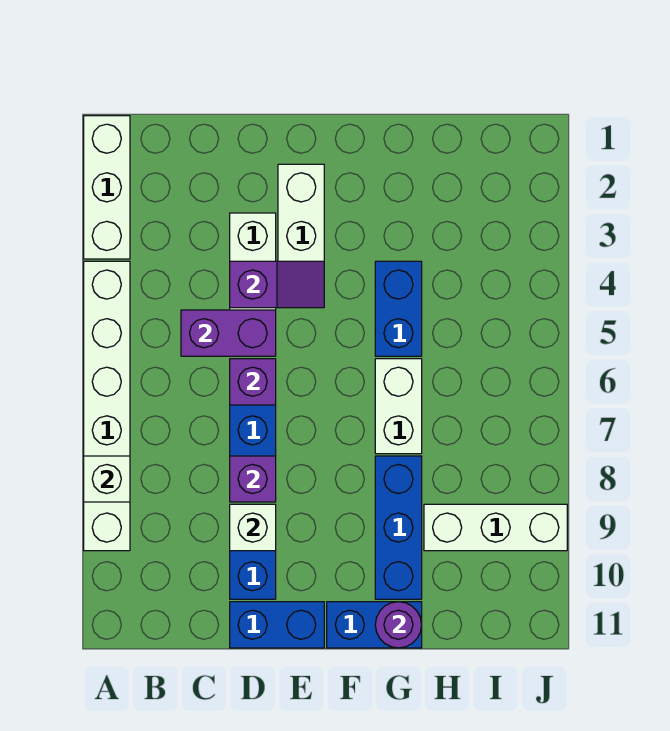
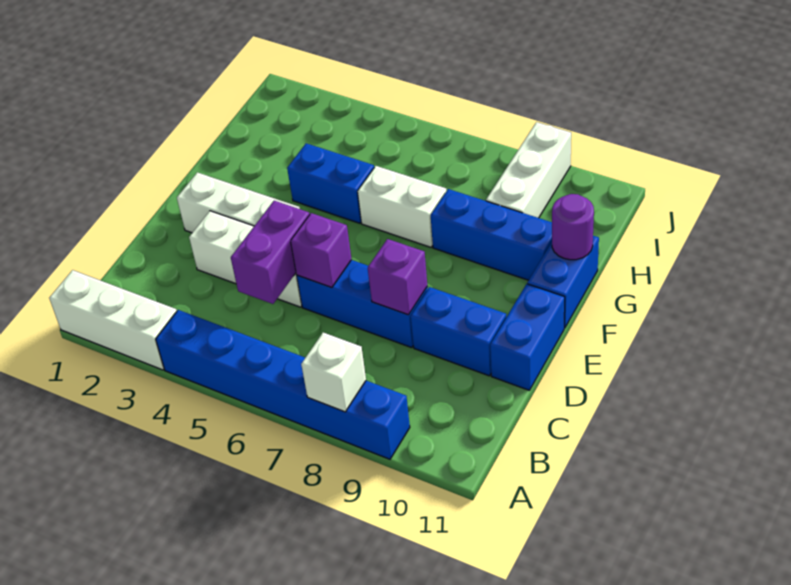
white 1x6 brick [84,261,130,551] -> blue 1x6 brick [156,310,410,459]
purple 1x2 slope [230,261,324,308] -> none
white 1x1 brick [230,504,276,551] -> none

